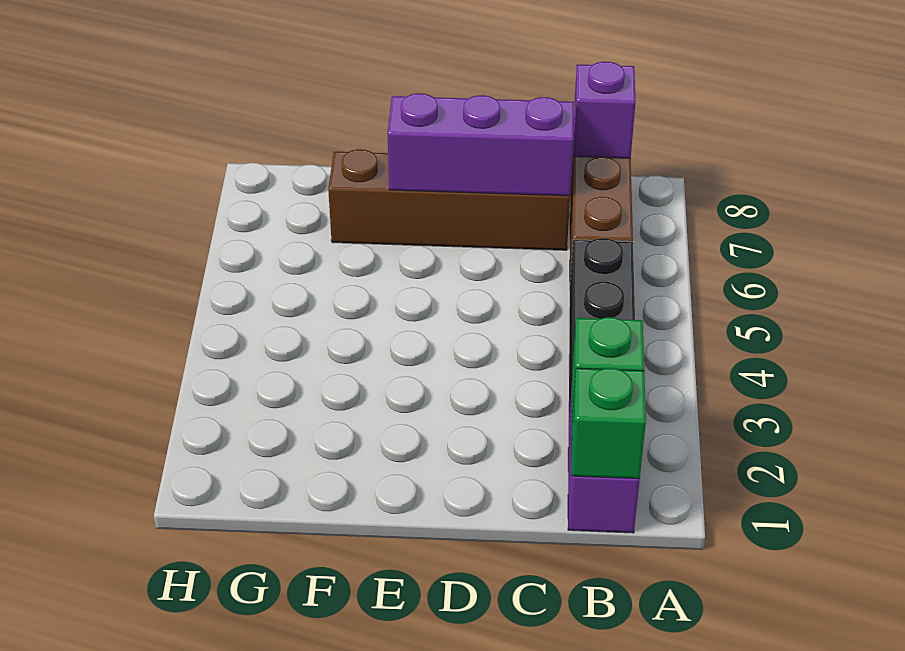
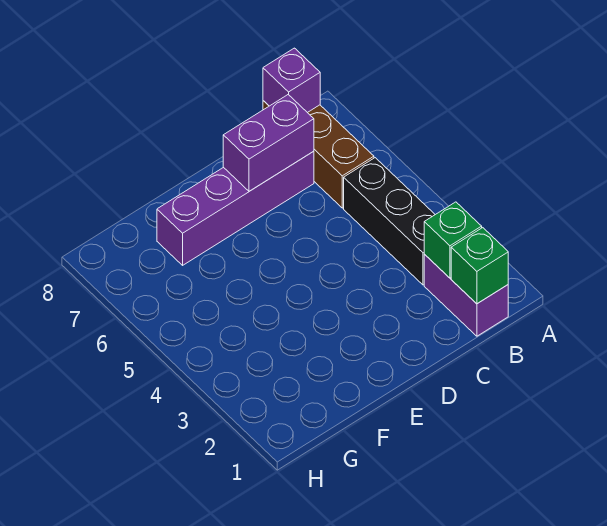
brown 1x4 brick [328,149,570,250] -> purple 1x4 brick [157,151,314,265]
purple 1x3 brick [388,93,574,196] -> purple 1x2 brick [223,95,314,191]

